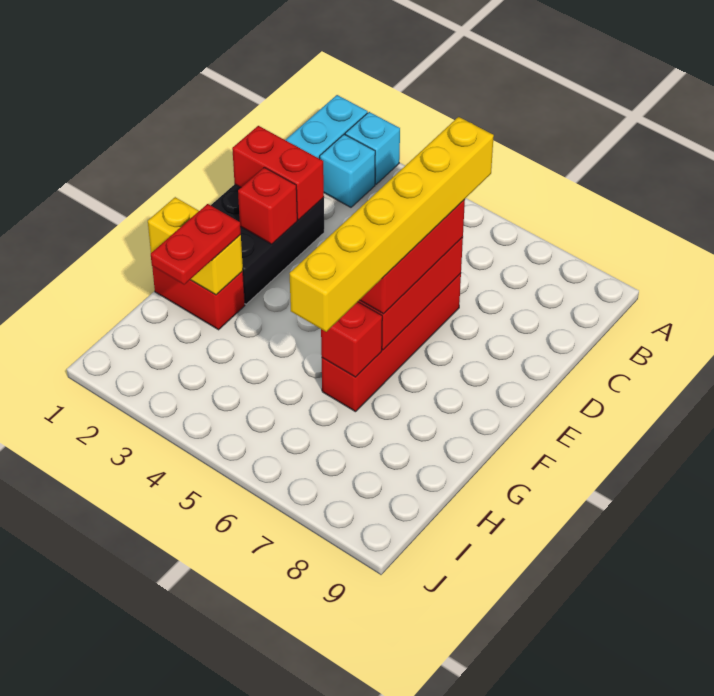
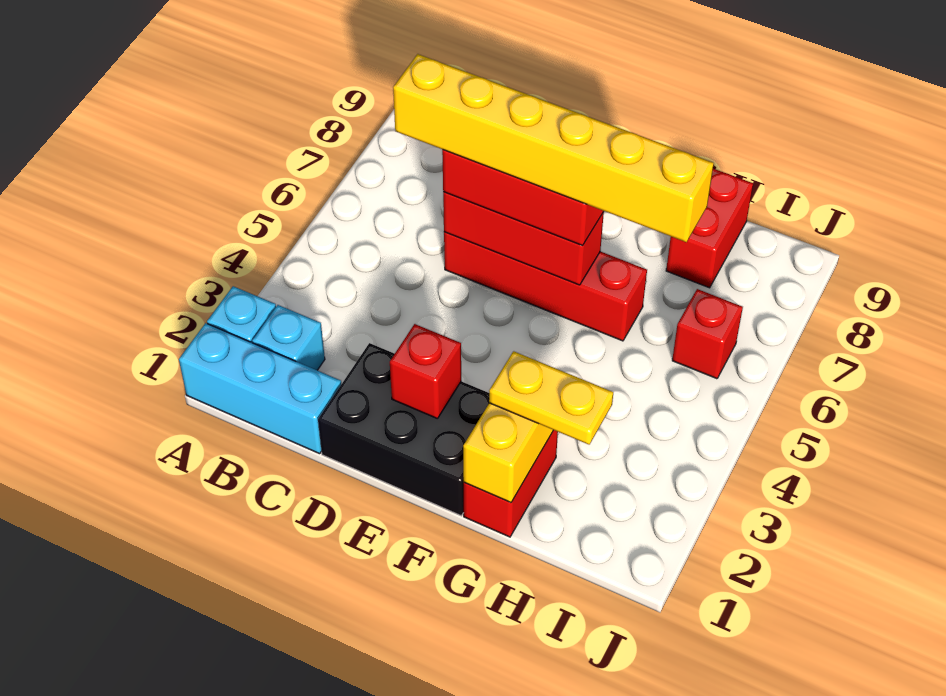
red 1x2 brick [232,126,324,220] -> red 1x2 brick moved to [666,169,753,288]
red 1x2 plate [151,204,241,284] -> yellow 1x2 plate [489,351,613,444]
red 1x1 brick [321,302,382,377] -> red 1x1 brick moved to [672,289,743,379]

